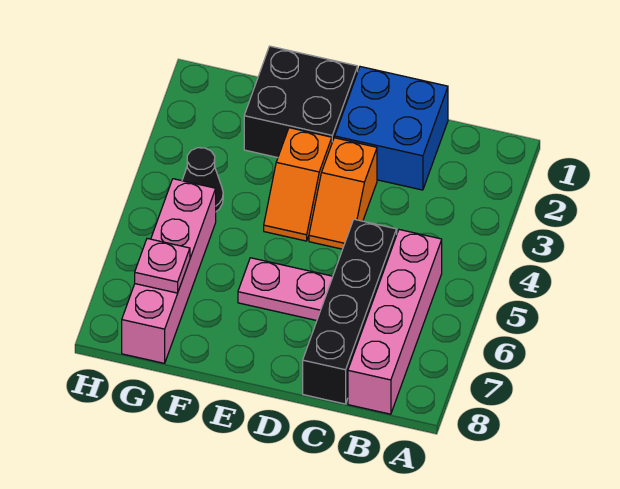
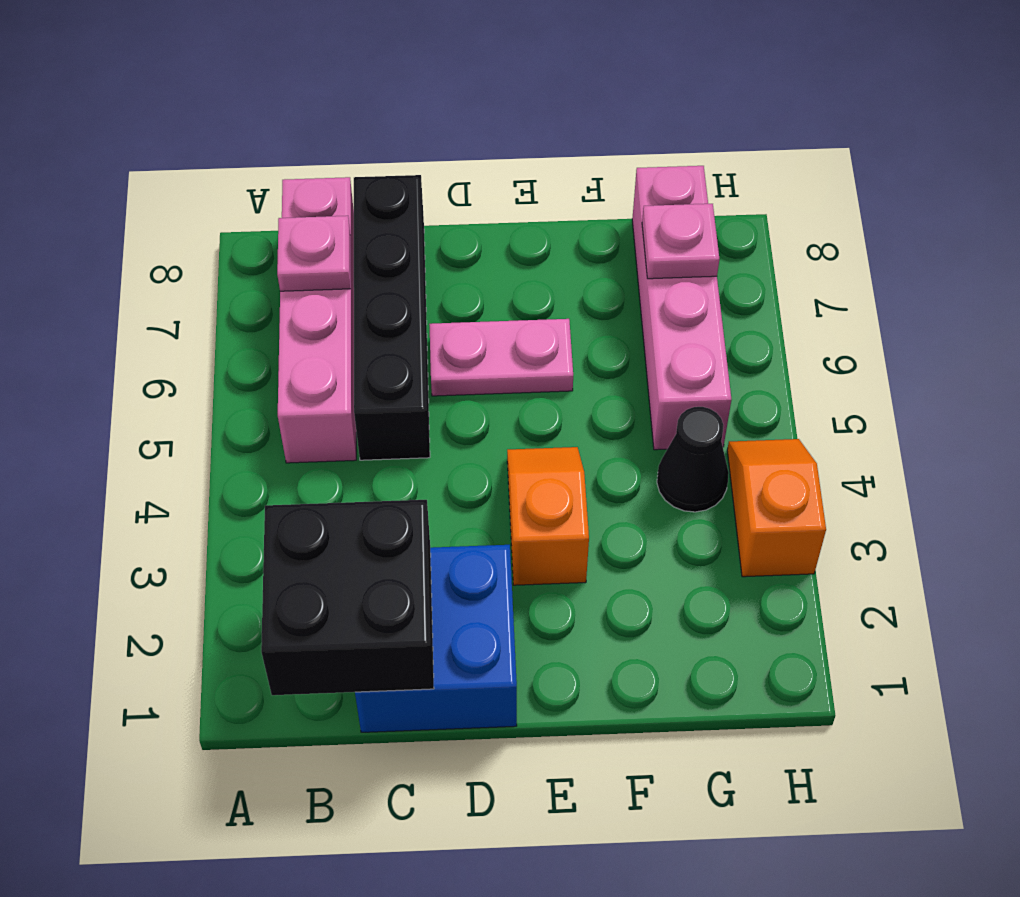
none -> pink 1x1 plate [277,216,350,291]
orange 1x2 slope [309,138,377,249] -> orange 1x2 slope moved to [727,439,826,577]
black 2x2 brick [244,46,358,158] -> black 2x2 brick moved to [261,500,434,695]

